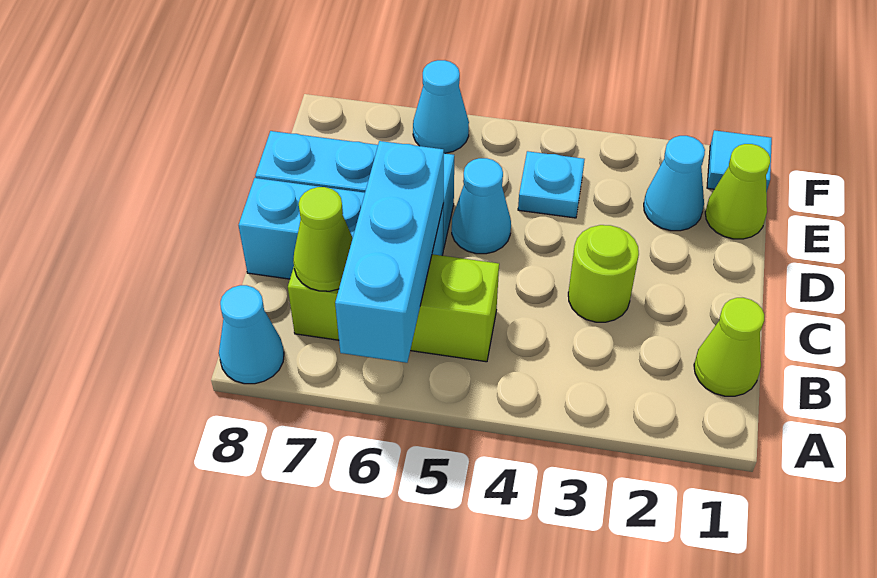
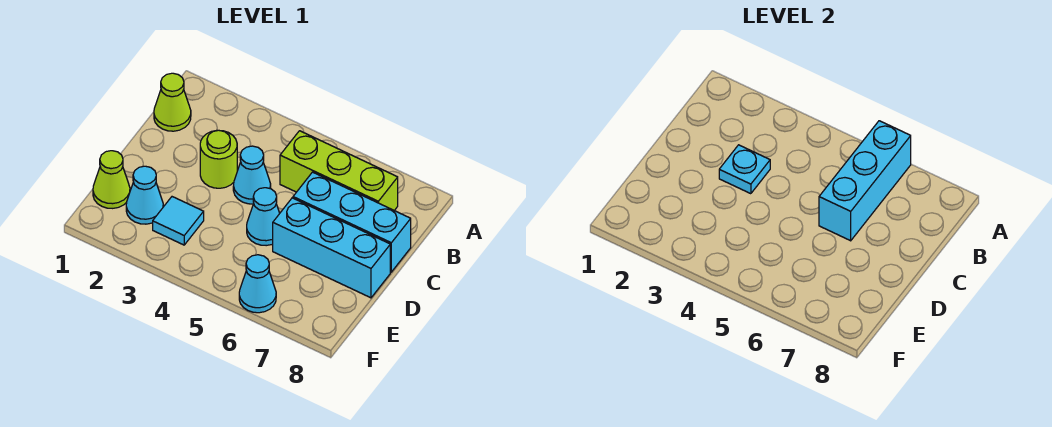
cyan 1x1 cone [219,285,284,384] -> cyan 1x1 cone moved to [233,146,271,204]
lime 1x1 cone [293,187,353,291] -> none
cyan 1x1 plate [518,151,585,218] -> cyan 1x1 plate moved to [719,145,770,194]
cyan 1x1 tile [707,130,772,192] -> cyan 1x1 tile moved to [153,197,204,245]

